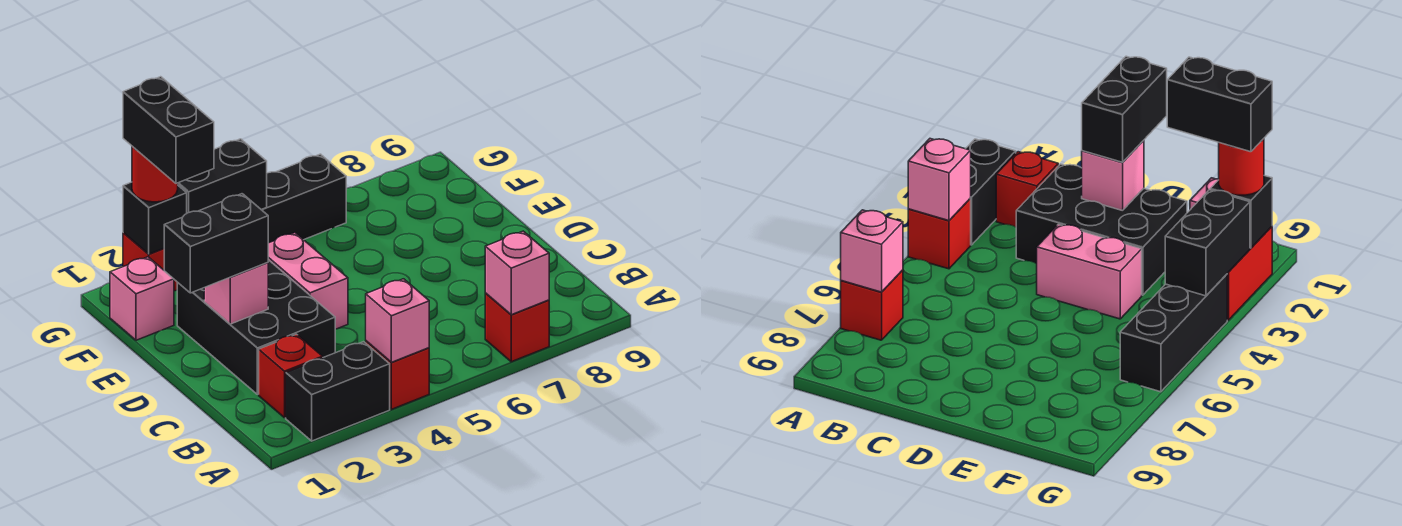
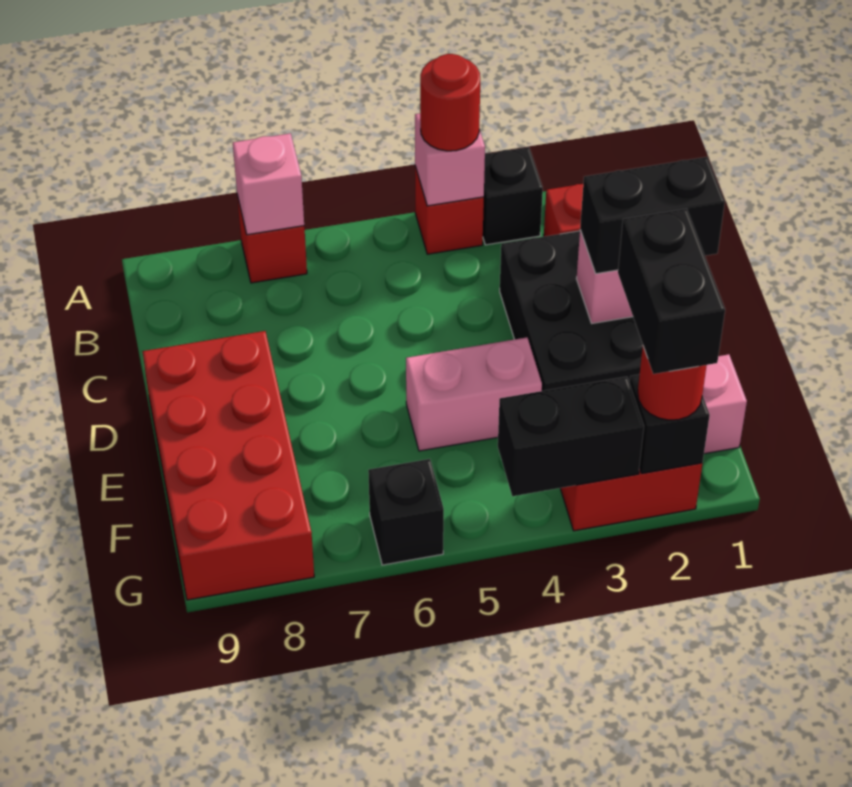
black 1x2 brick [286,342,390,441] -> black 1x1 brick [483,147,543,245]
none -> red 1x1 round brick [420,54,480,151]
pink 1x2 brick [268,233,348,329] -> pink 1x2 brick turned to [406,337,542,451]
none -> red 2x4 brick [142,331,314,600]
black 1x3 brick [262,154,346,243] -> black 1x1 brick [368,459,444,565]

